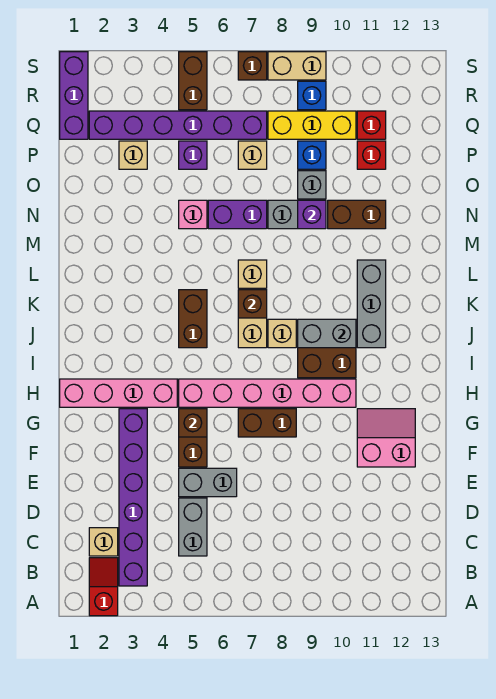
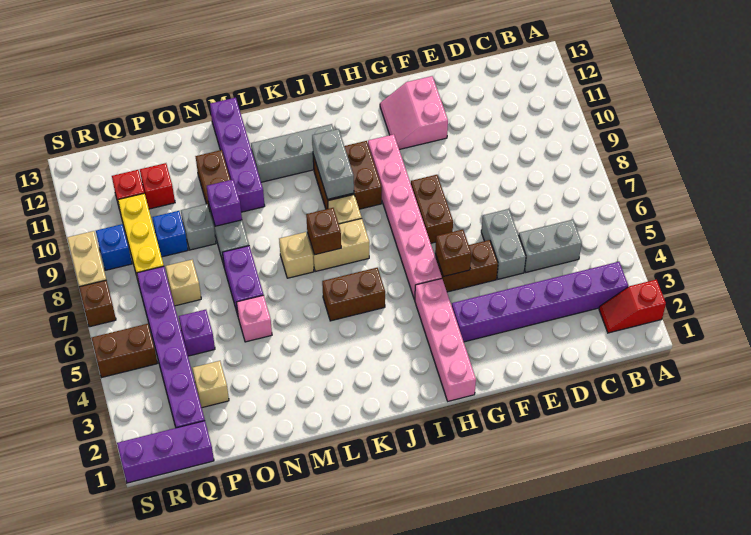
tan 1x1 brick [89,528,118,556] -> none
none -> purple 1x4 brick [210,98,265,212]

